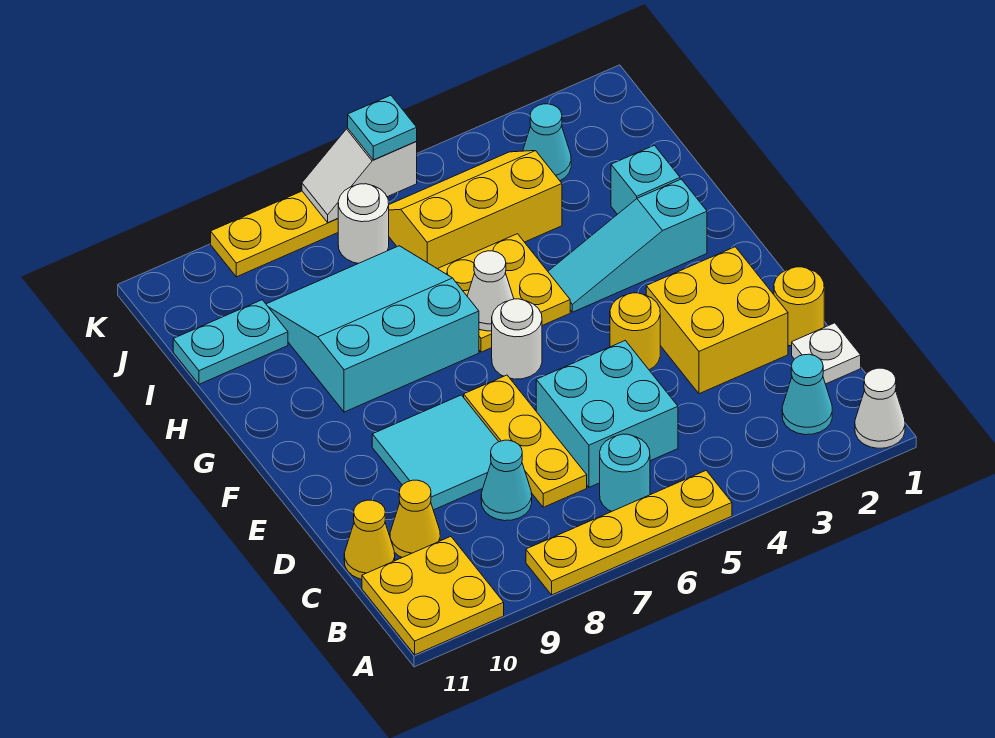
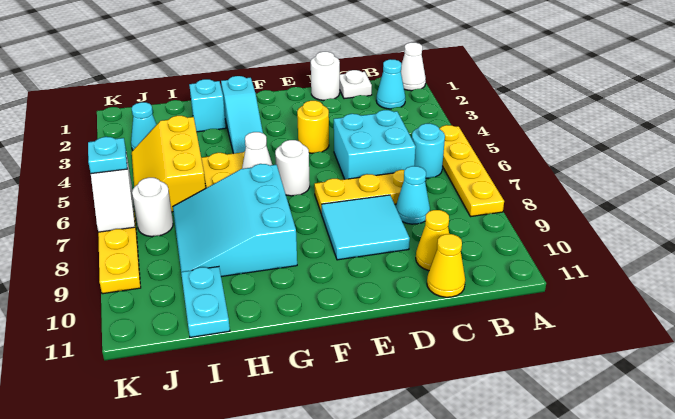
yellow 2x2 plate [362,537,504,655] -> none
yellow 1x1 round brick [774,267,824,346] -> white 1x1 round brick [311,52,340,100]
yellow 2x2 brick [646,247,788,394] -> none

